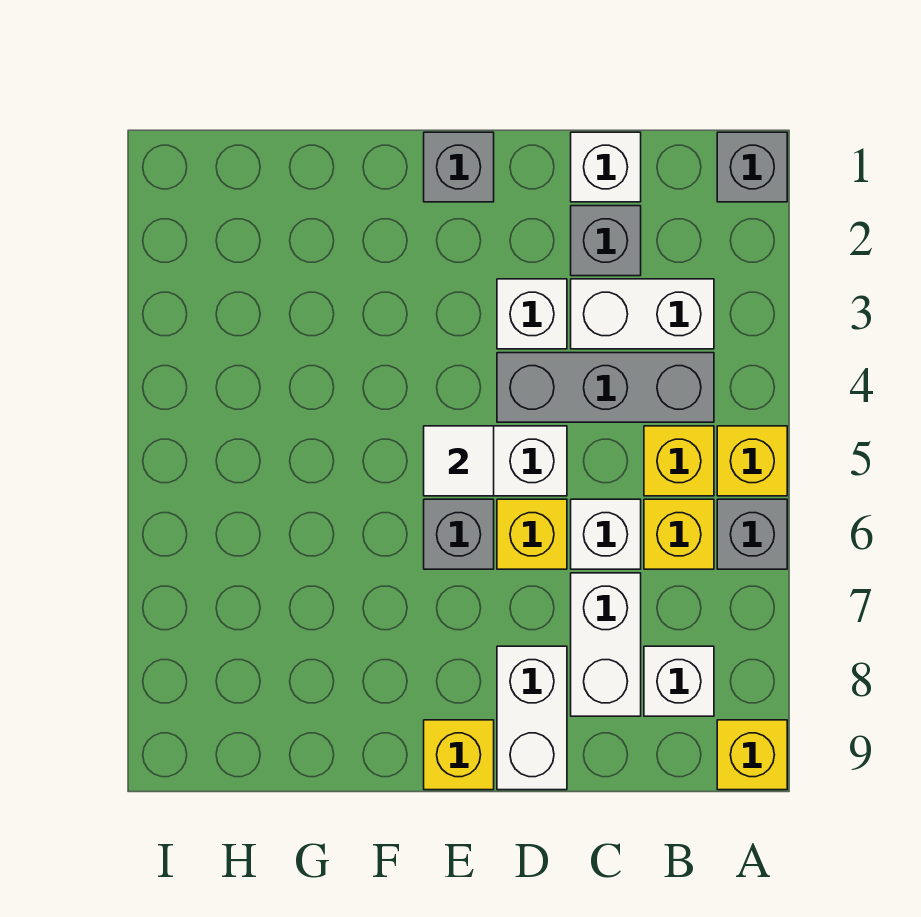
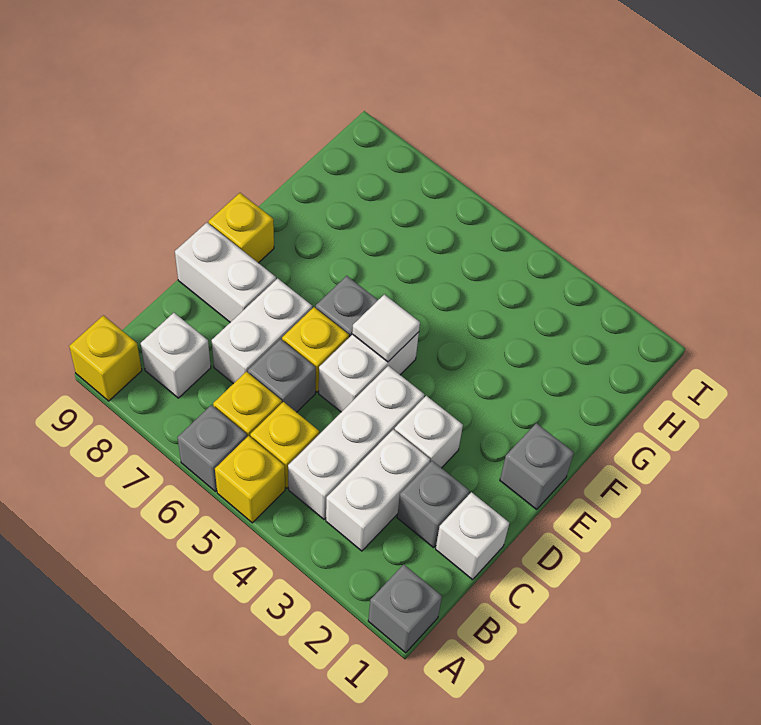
grey 1x3 brick [497,353,714,422] -> white 1x3 brick [288,366,424,519]
white 1x1 brick [571,499,641,569] -> grey 1x1 brick [248,339,316,412]
white 1x2 brick [571,573,641,716] -> white 1x2 brick turned to [212,278,312,384]

